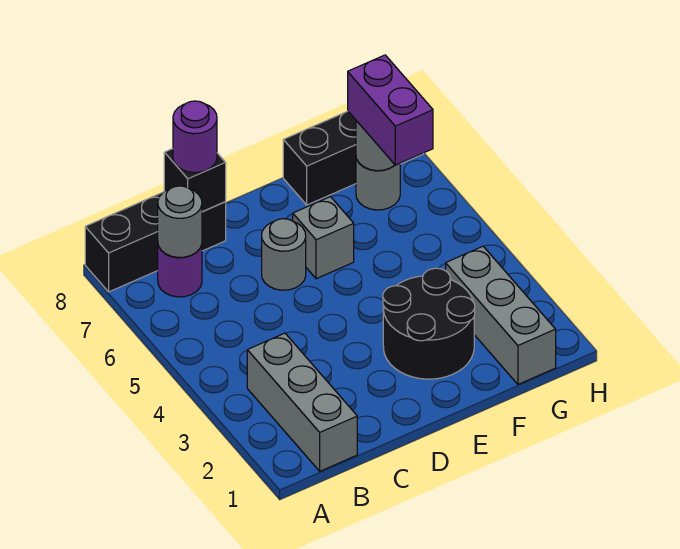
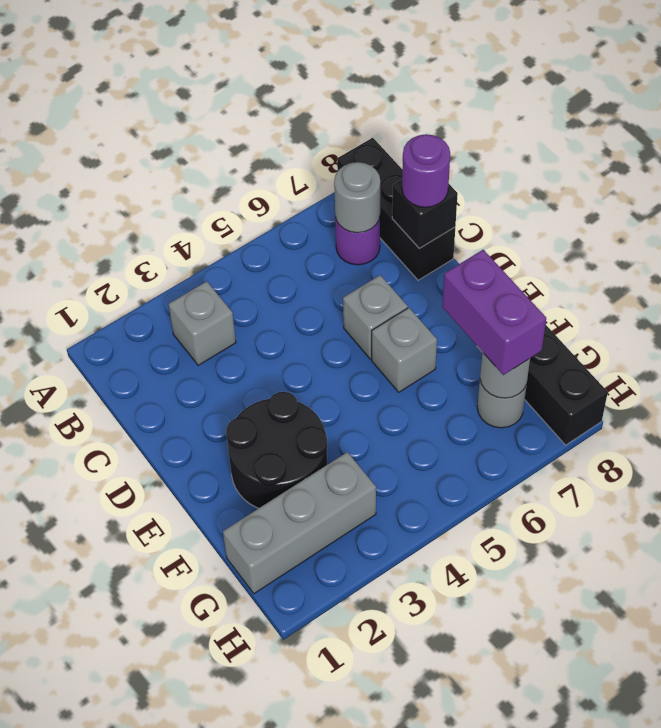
grey 1x3 brick [247,333,357,471] -> grey 1x1 brick [169,281,236,365]
grey 1x1 round brick [262,219,306,290] -> grey 1x1 brick [343,275,408,359]
purple 1x2 brick [348,55,433,165] -> purple 1x2 brick turned to [442,250,546,375]

